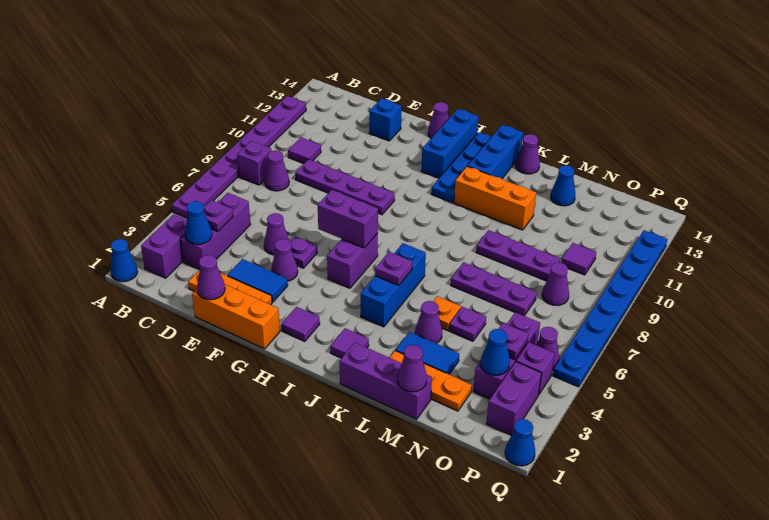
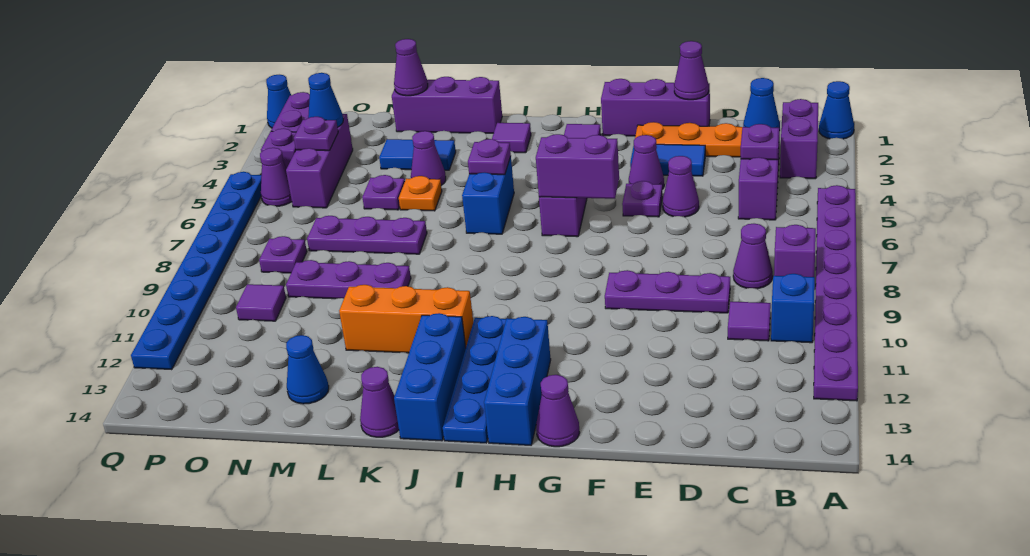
purple 1x4 plate [295,159,395,215] -> purple 1x3 plate [605,270,730,313]
orange 1x3 brick [192,284,280,349] -> purple 1x3 brick [601,79,710,136]
blue 1x1 brick [369,98,402,141] -> blue 1x1 brick moved to [771,274,815,343]
blue 1x3 brick [361,243,426,327] -> blue 1x2 brick [462,156,514,234]
orange 1x3 plate [390,350,472,411] -> none
purple 1x1 cone [542,262,569,306] -> purple 1x1 plate [259,236,307,273]

